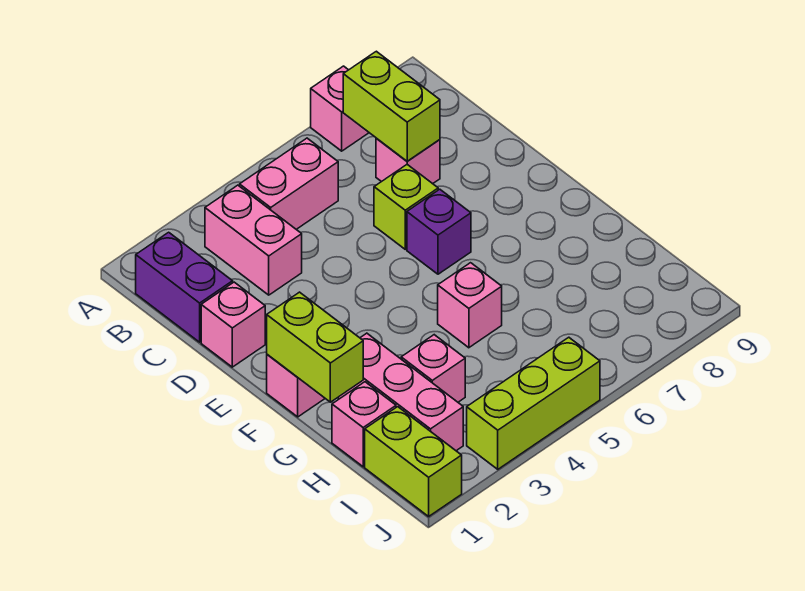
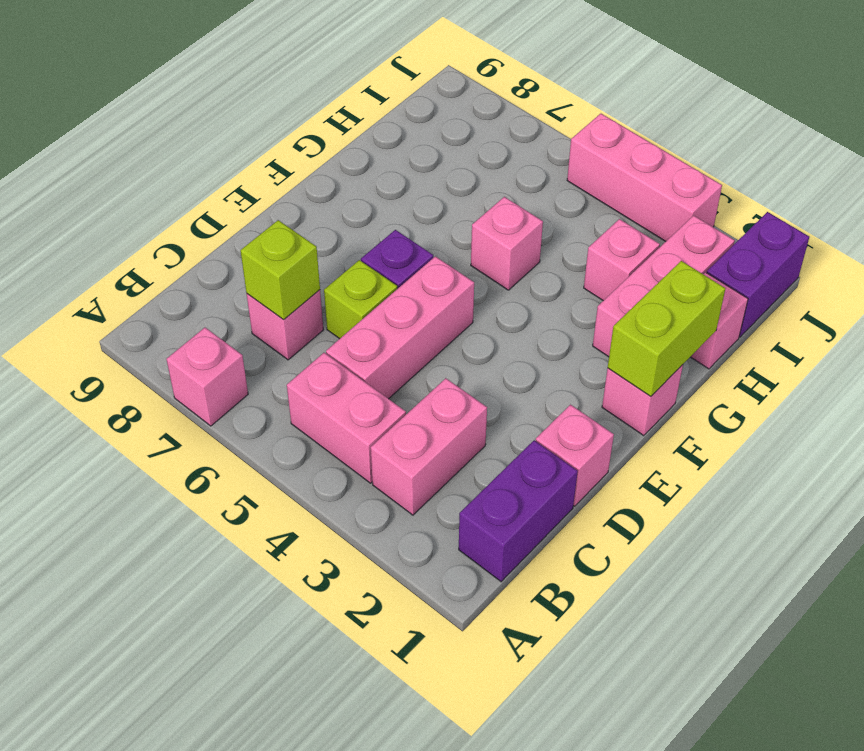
lime 1x2 brick [343,51,440,161] -> lime 1x1 brick [241,220,320,320]
none -> pink 1x3 brick [326,256,474,399]
lime 1x2 brick [365,407,462,516] -> purple 1x2 brick [707,212,809,337]
lime 1x3 brick [467,337,600,469] -> pink 1x3 brick [567,114,722,241]

